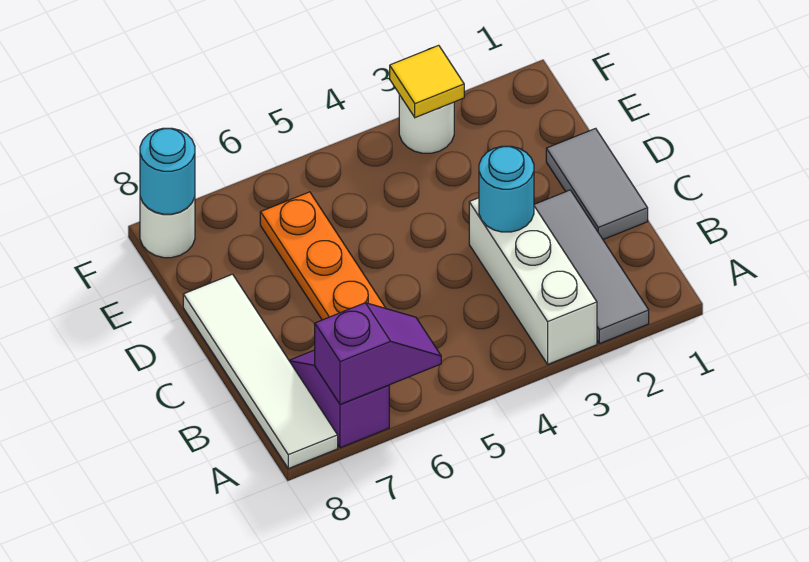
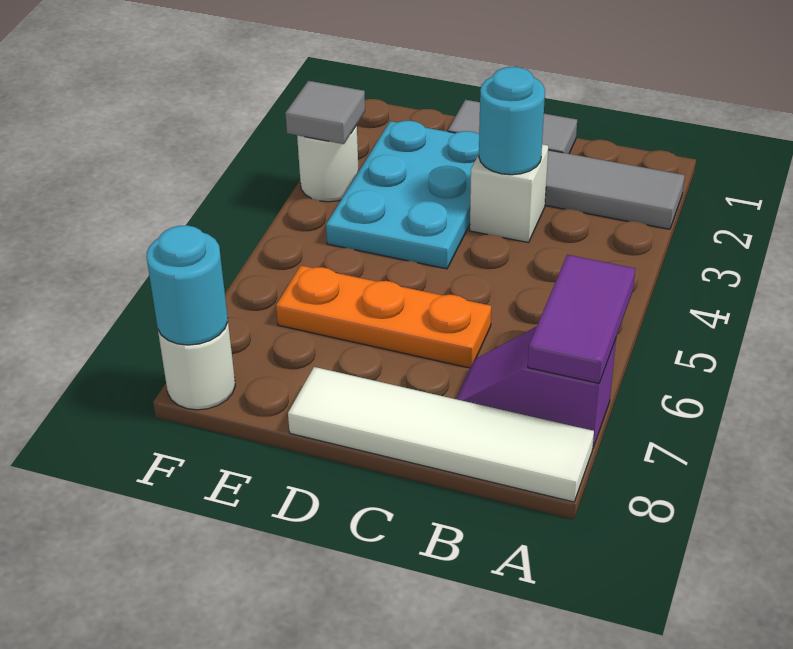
white 1x3 brick [469,198,597,364] -> white 1x1 brick [470,144,548,243]
purple 1x2 slope [314,303,441,404] -> purple 1x2 tile [528,255,635,383]
none -> cyan 2x3 plate [326,120,479,269]
yellow 1x1 tile [390,45,464,118] -> grey 1x1 tile [285,81,365,144]

